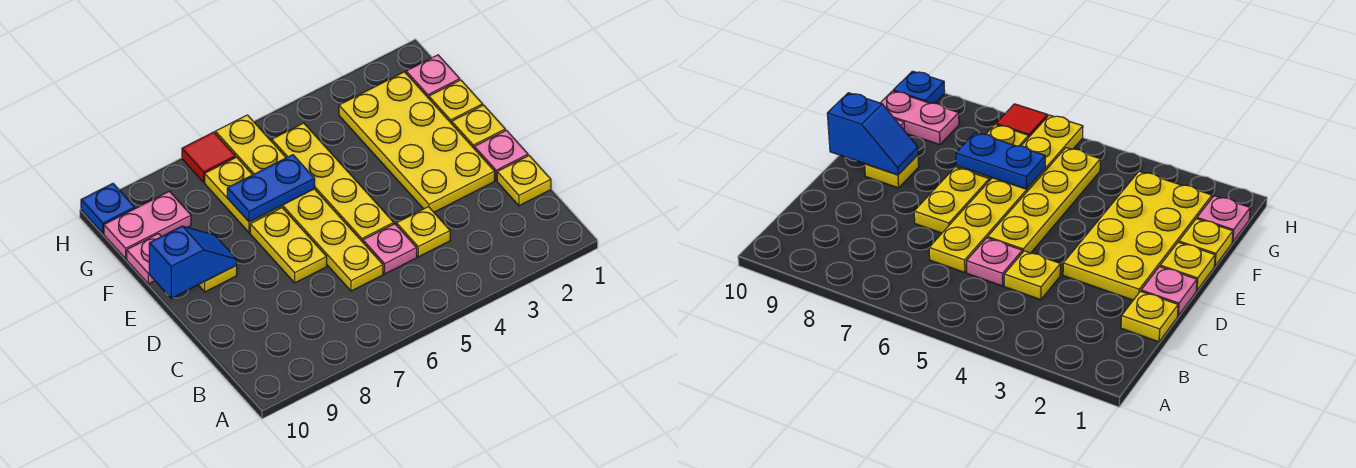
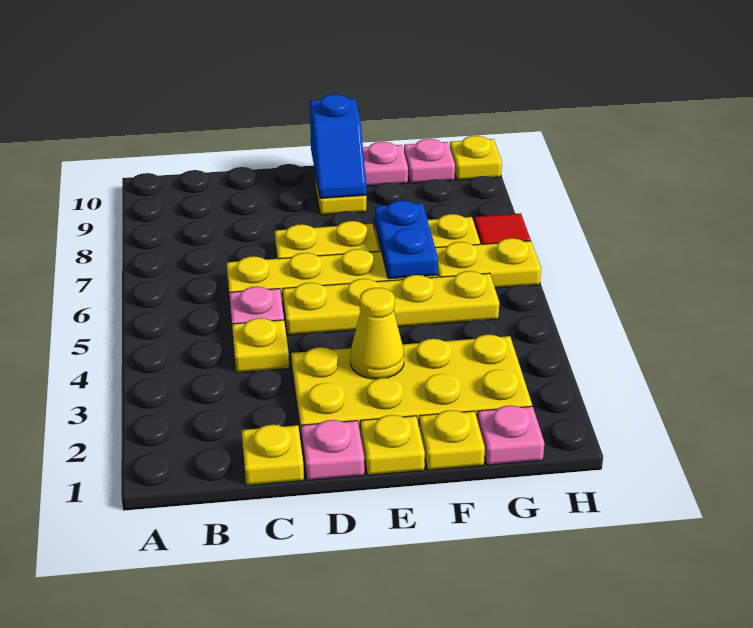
none -> yellow 1x1 cone [350,288,404,379]
pink 1x2 plate [104,191,191,259] -> pink 1x1 plate [404,139,455,183]
blue 1x1 plate [81,183,135,233] -> yellow 1x1 plate [450,136,502,180]

